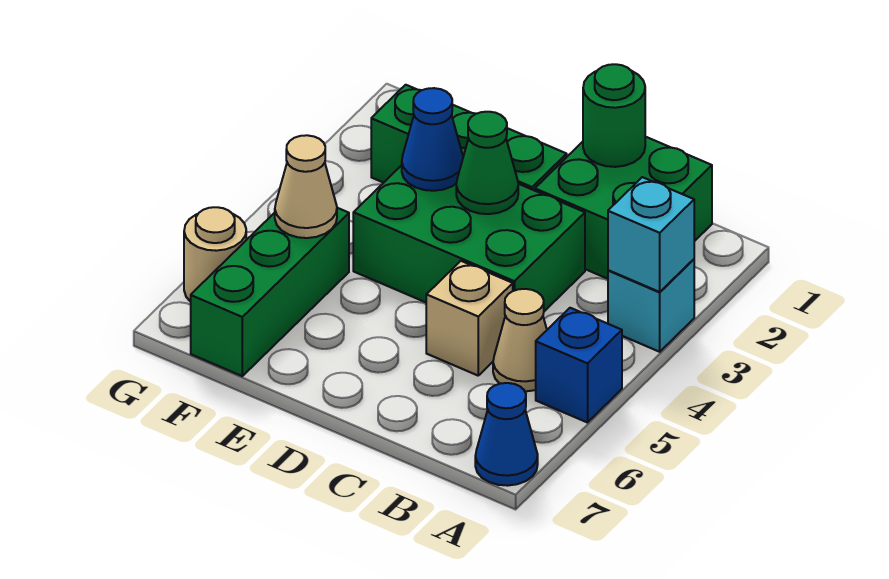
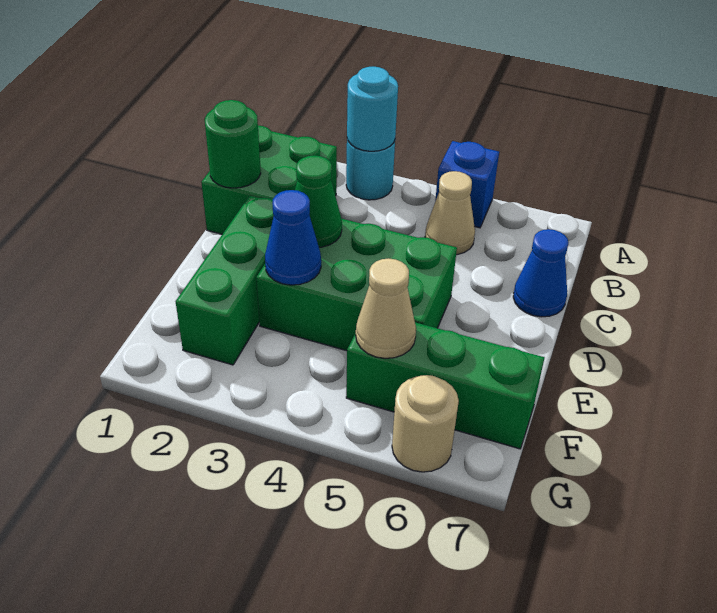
cyan 1x1 brick [608,259,694,352] -> cyan 1x1 round brick [346,139,395,200]
cyan 1x1 brick [608,177,694,292] -> cyan 1x1 round brick [347,67,398,151]
blue 1x1 cone [475,383,538,486] -> blue 1x1 cone moved to [513,229,569,317]
green 2x3 brick [353,165,585,311] -> green 2x3 brick turned to [256,219,457,351]
tan 1x1 brick [426,261,513,375] -> none

